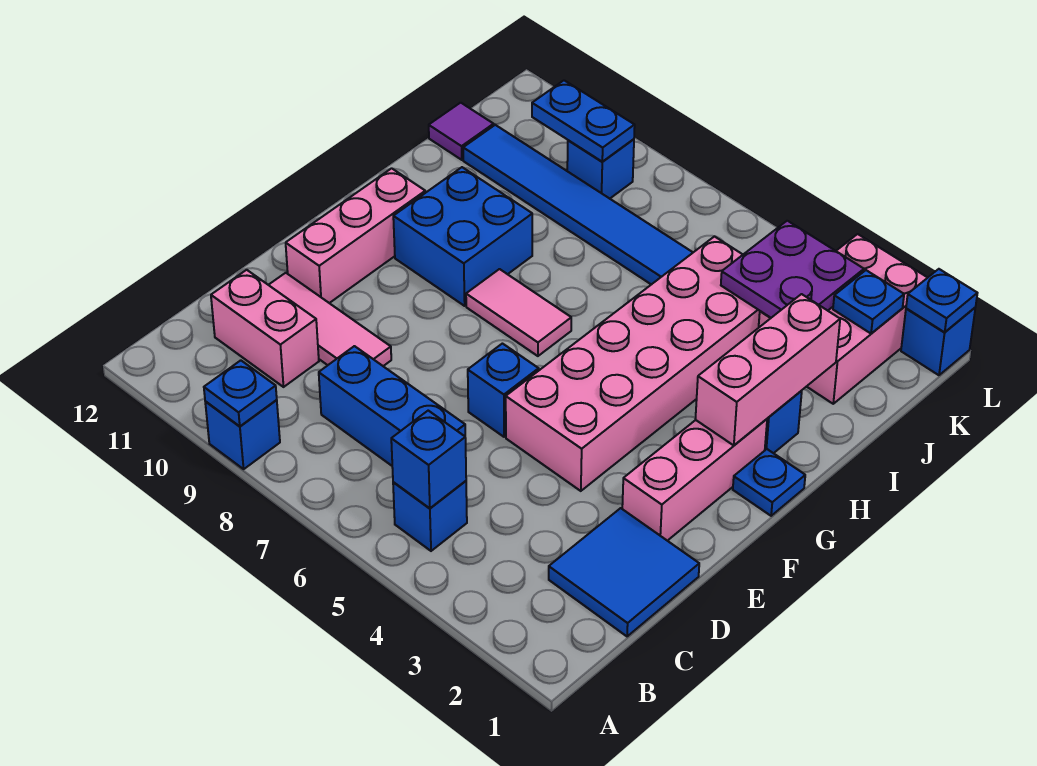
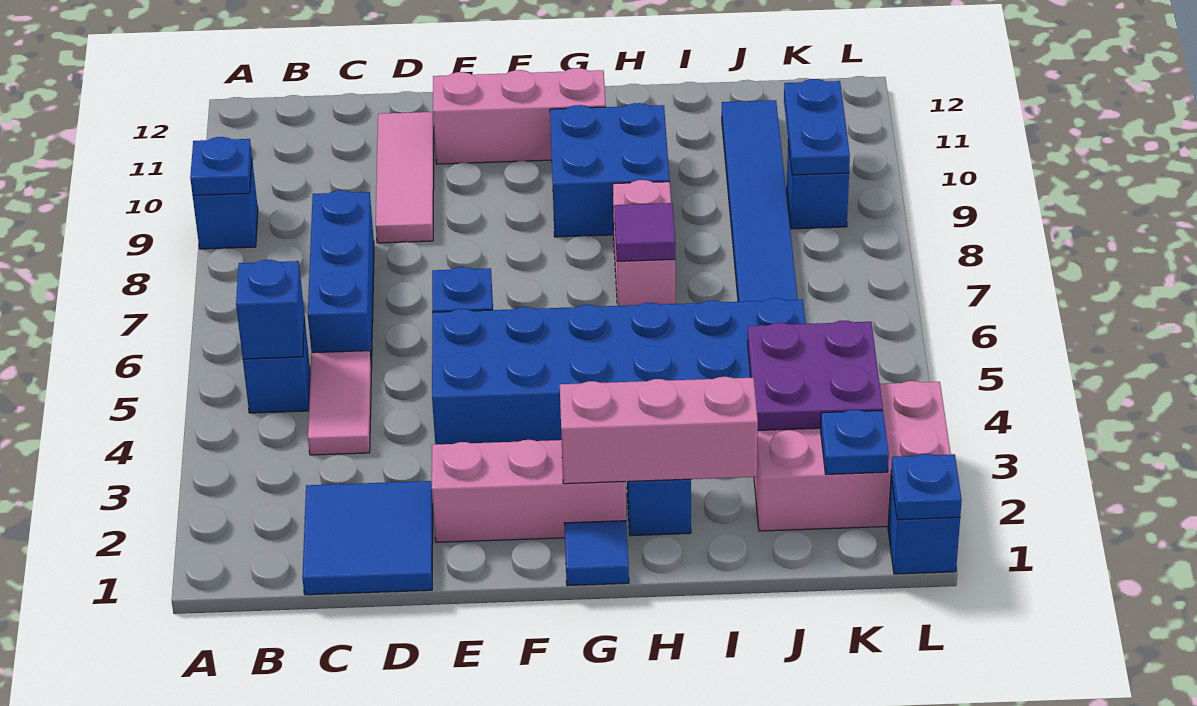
pink 1x2 brick [211,270,319,387] -> pink 1x2 brick moved to [613,180,675,306]
pink 2x6 brick [506,236,760,491] -> blue 2x6 brick [432,298,806,444]
blue 1x1 plate [733,449,805,516] -> blue 1x1 tile [564,521,629,586]
pink 1x2 tile [466,269,571,356] -> pink 1x2 tile moved to [308,351,372,455]
purple 1x1 tile [429,103,494,160] -> purple 1x1 tile moved to [614,203,675,261]

